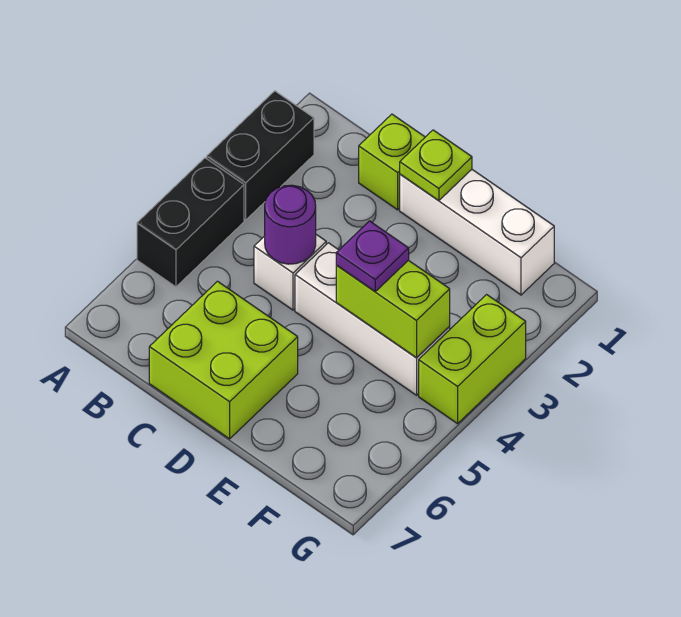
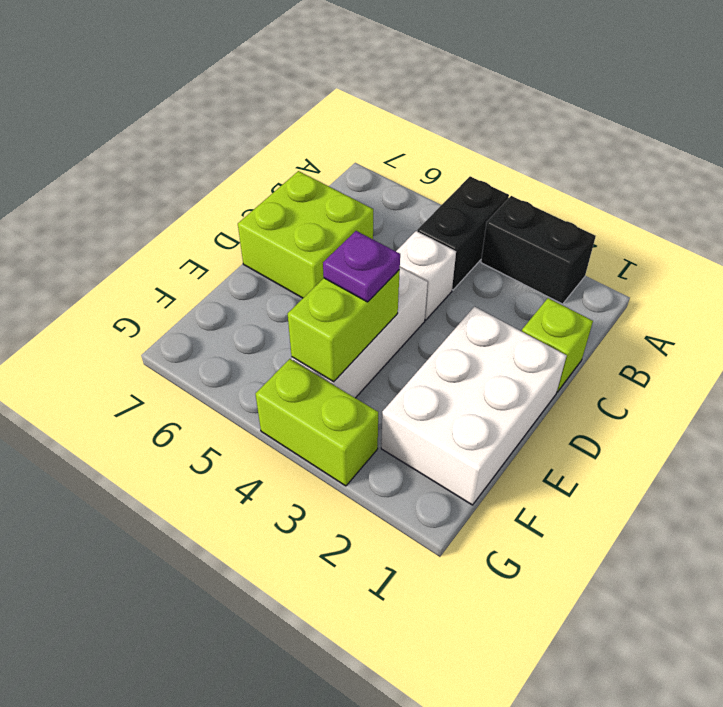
black 1x2 brick [137,158,244,287] -> black 1x2 brick turned to [417,176,509,290]
purple 1x1 round brick [265,185,316,264] -> none
white 1x3 brick [400,170,554,295] -> white 2x3 brick [381,307,567,505]
lime 1x1 plate [400,130,472,201] -> none

